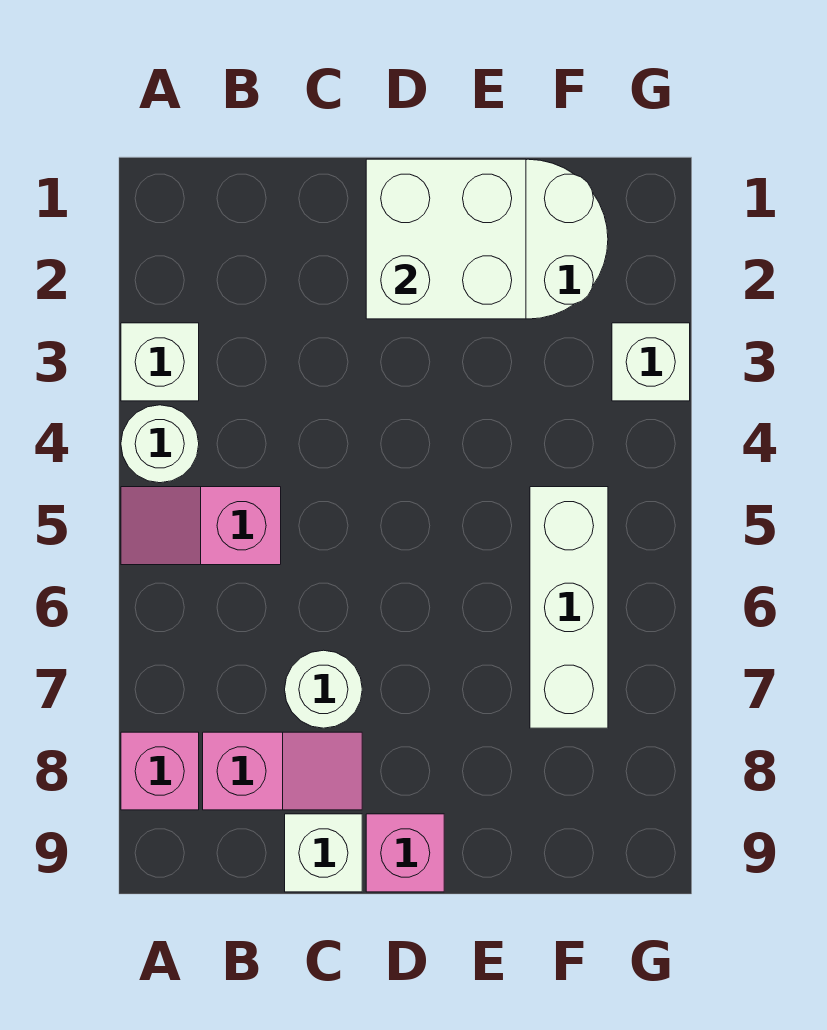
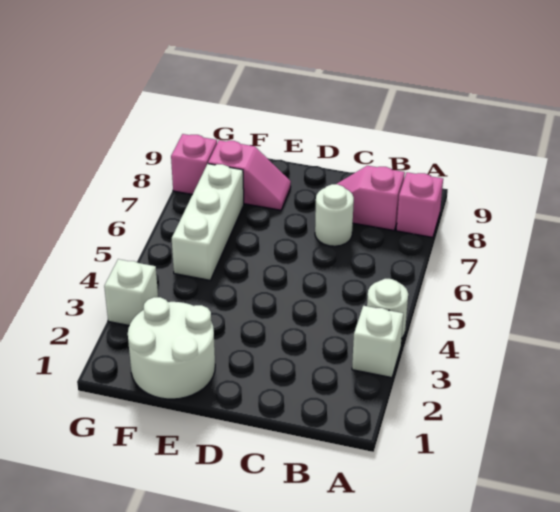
pink 1x2 slope [121,487,281,565] -> pink 1x2 slope moved to [208,140,291,210]
white 1x1 brick [285,814,362,892] -> none
white 2x2 brick [366,159,526,319] -> none
pink 1x1 brick [366,814,444,892] -> pink 1x1 brick moved to [171,134,217,194]

